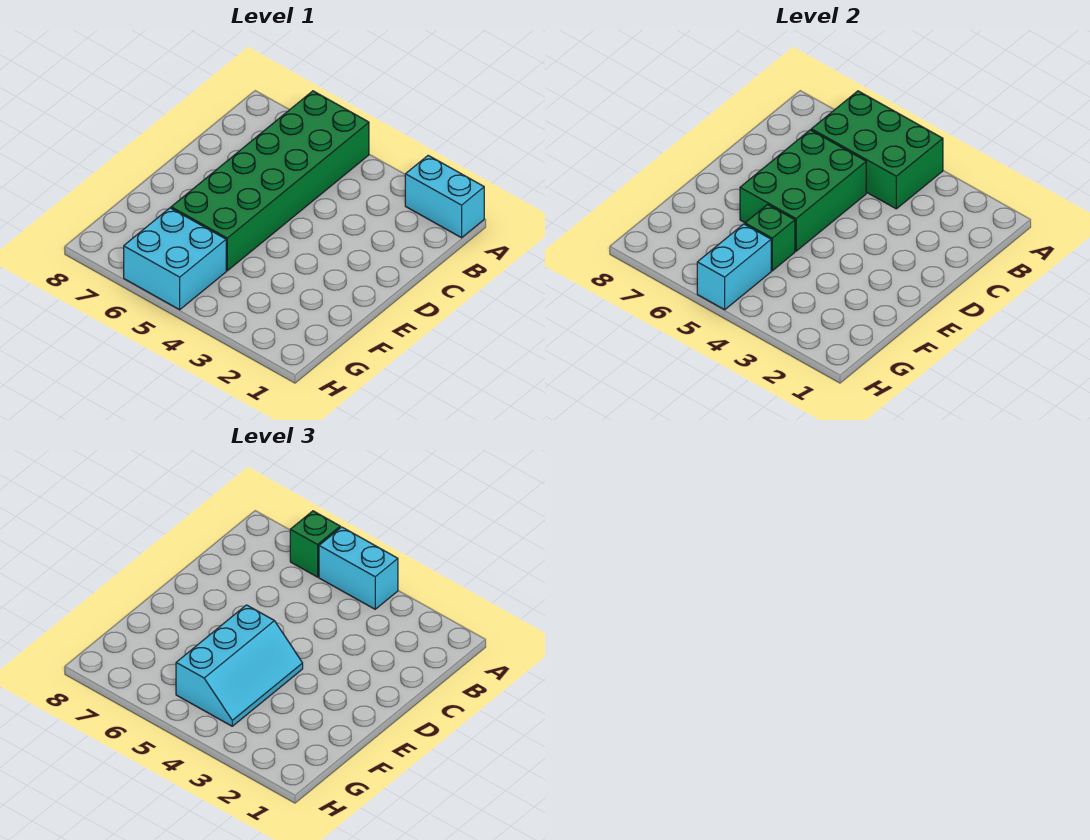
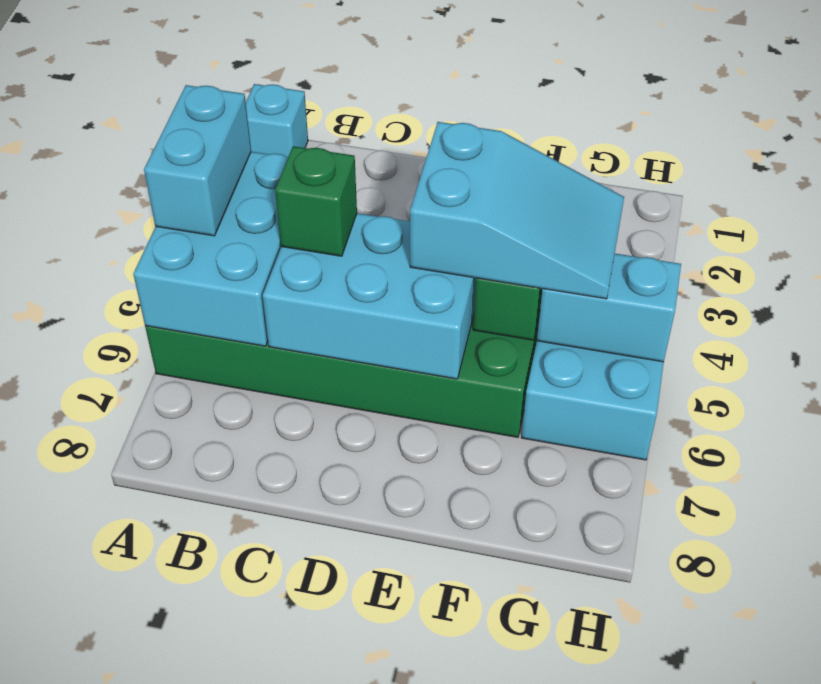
cyan 1x2 brick [405,155,484,238] -> cyan 1x1 brick [246,84,308,157]
green 2x3 brick [811,91,943,209] -> cyan 2x3 brick [133,152,288,346]
green 1x1 brick [290,511,340,577] -> green 1x1 brick moved to [275,146,357,256]
green 2x3 brick [740,130,866,251] -> cyan 2x3 brick [263,213,476,379]
cyan 2x3 slope [176,605,303,726] -> cyan 2x3 slope turned to [410,122,624,299]

